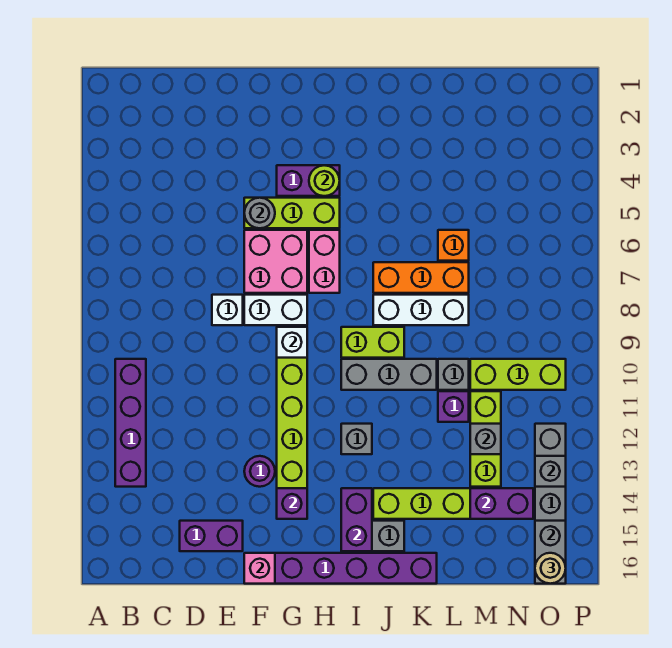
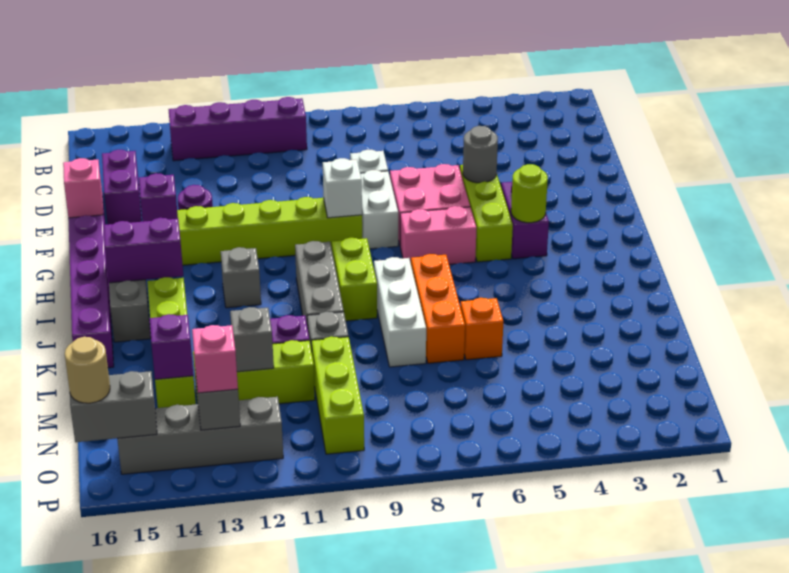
purple 1x2 brick [470,488,533,519] -> purple 1x1 brick [149,314,193,379]
none -> pink 1x1 brick [192,325,238,393]

